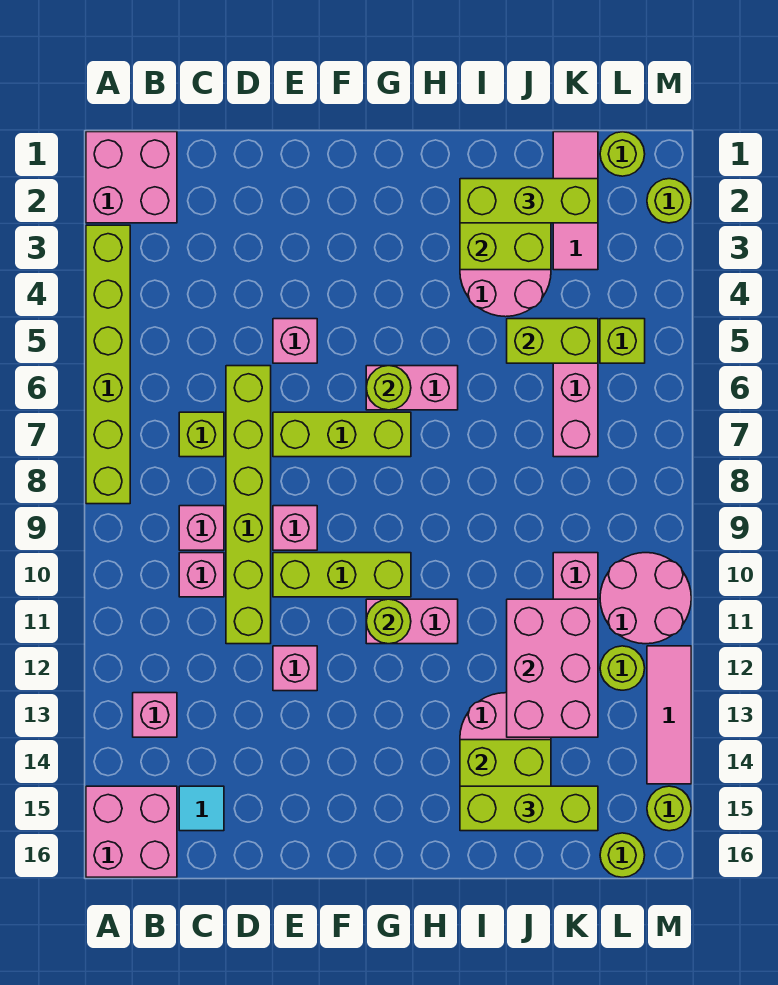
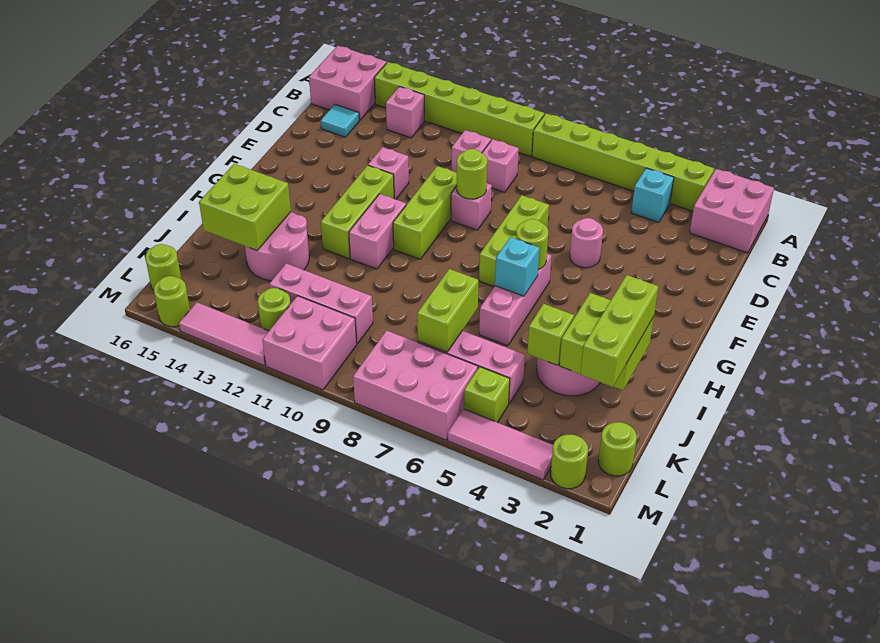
none -> cyan 1x1 brick [631,168,674,222]
lime 1x1 brick [179,412,224,457] -> lime 1x1 brick moved to [527,304,574,365]
lime 1x6 brick [226,366,271,644] -> lime 1x6 brick moved to [374,62,544,156]
pink 1x1 brick [273,319,317,363] -> pink 1x1 round brick [570,218,603,268]
pink 1x2 brick [366,366,458,410] -> pink 1x3 brick [479,254,551,346]
lime 1x1 round brick [366,599,411,644] -> lime 1x1 round brick moved to [457,149,487,199]
none -> cyan 1x1 brick [495,237,539,296]
lime 1x3 brick [460,786,598,831] -> lime 1x3 brick moved to [321,165,394,259]
lime 1x2 brick [507,319,598,363] -> lime 1x2 brick moved to [417,269,479,352]
pink 2x3 brick [507,599,598,737] -> pink 2x3 brick moved to [353,331,478,440]
pink 1x3 tile [553,132,598,270] -> pink 1x3 tile moved to [448,409,553,480]
pink 2x2 round brick [600,553,691,644] -> pink 2x2 brick [262,296,357,390]

